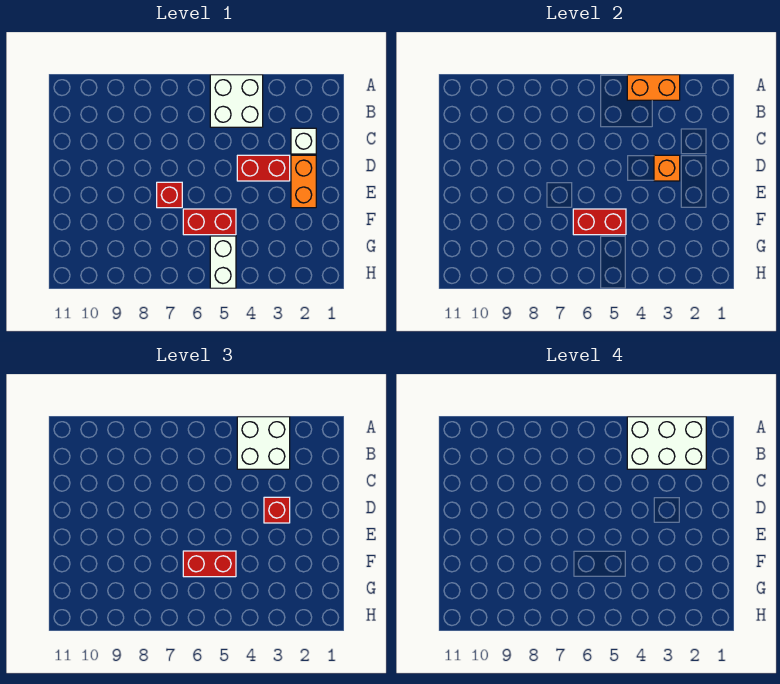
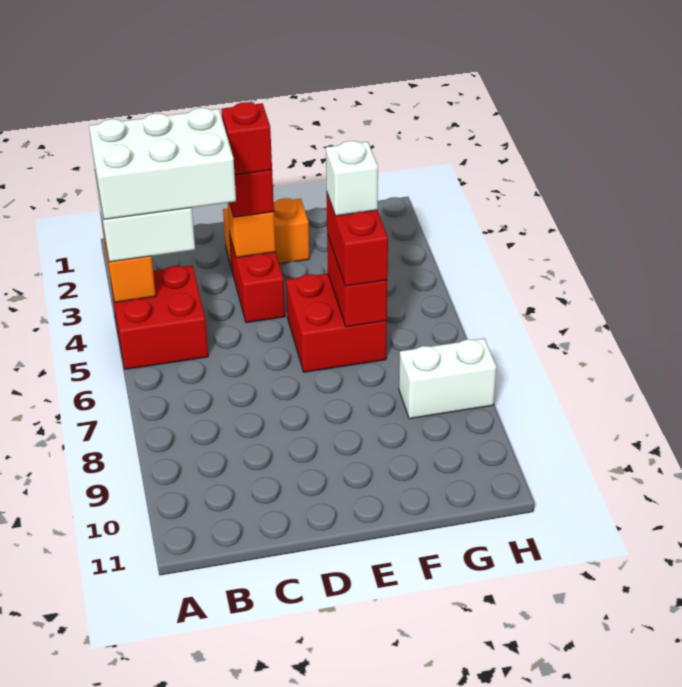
white 2x3 brick [627,417,706,469] -> white 2x3 brick turned to [89,108,236,219]
white 2x2 brick [210,75,263,127] -> red 2x2 brick [111,266,208,369]
white 1x1 brick [291,128,316,154] -> white 1x1 brick moved to [326,141,378,216]
red 1x1 brick [157,182,182,208] -> red 1x1 brick moved to [221,102,272,175]
red 1x2 brick [183,209,236,235] -> red 2x2 brick [286,274,387,372]
white 1x2 brick [210,236,236,288] -> white 1x2 brick moved to [399,338,496,419]

